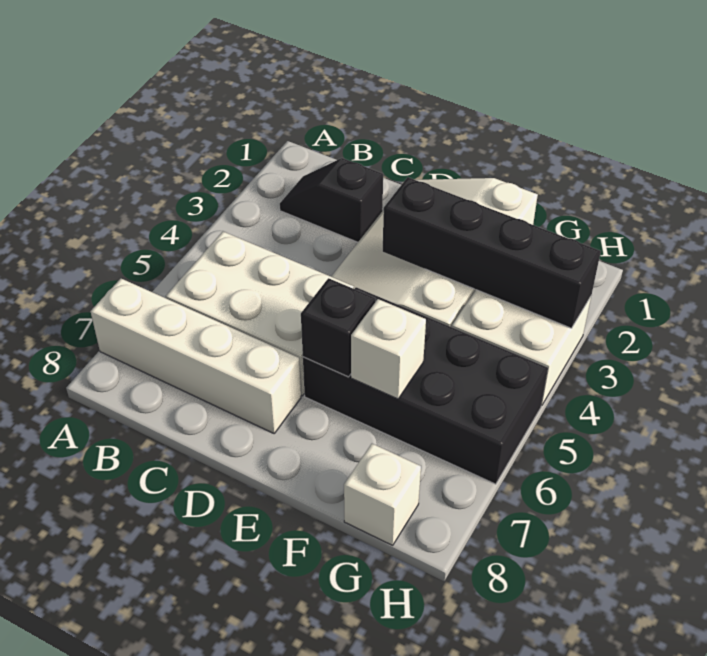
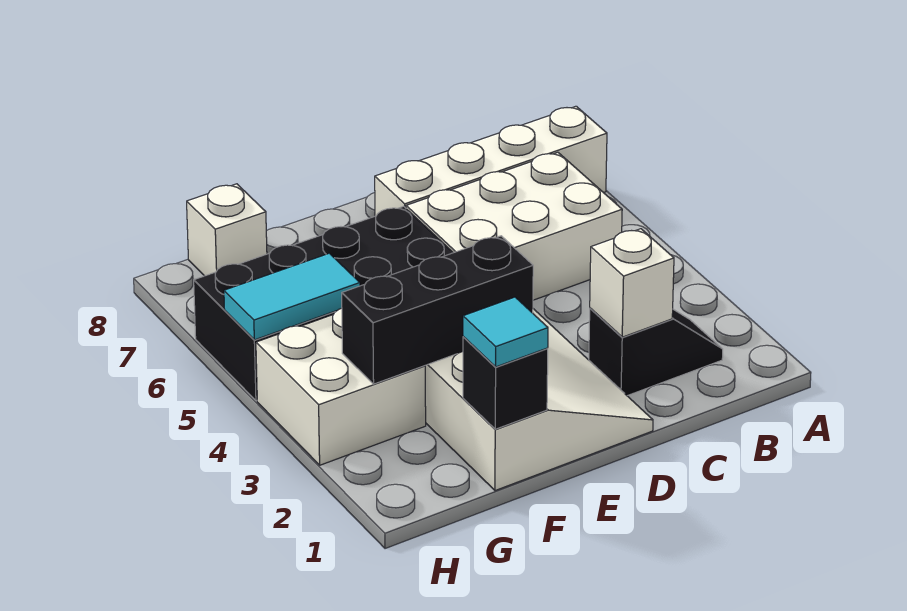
black 1x4 brick [383,177,601,328] -> black 1x3 brick [342,236,533,384]
black 1x1 brick [301,278,375,377] -> black 1x1 brick moved to [463,337,548,429]
none -> cyan 1x1 tile [463,297,548,367]
white 1x1 brick [351,299,426,399] -> white 1x1 brick moved to [590,229,674,337]
none -> cyan 1x2 tile [224,253,360,340]

